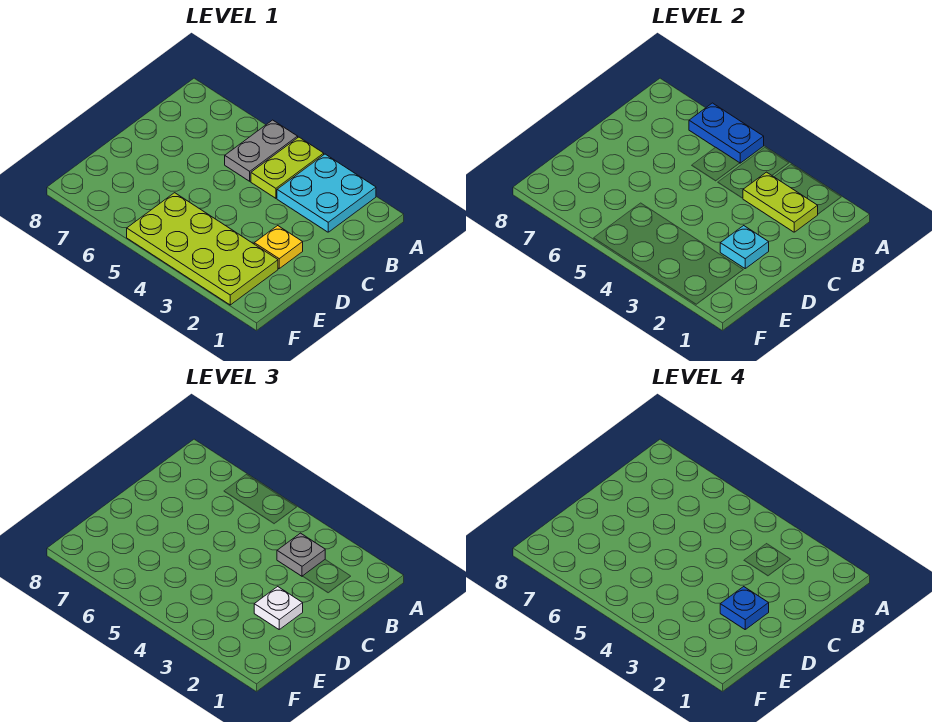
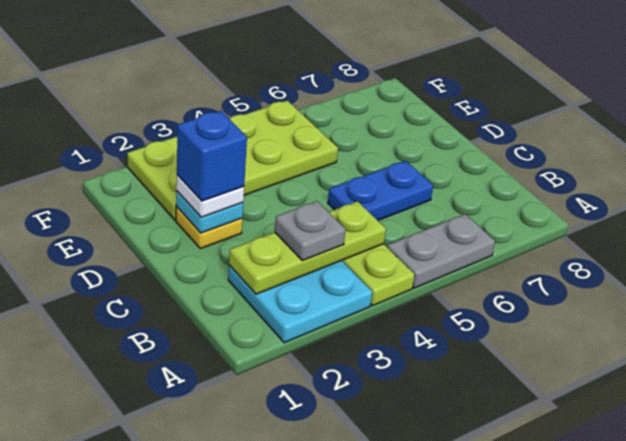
grey 1x2 plate [225,120,298,181] -> grey 1x2 plate turned to [387,214,495,288]
blue 1x2 plate [689,103,764,163] -> blue 1x2 plate moved to [328,161,433,220]
lime 1x2 plate [743,172,818,232] -> lime 1x3 plate [229,201,386,294]
blue 1x1 plate [720,587,769,629] -> blue 1x1 brick [177,111,247,201]

